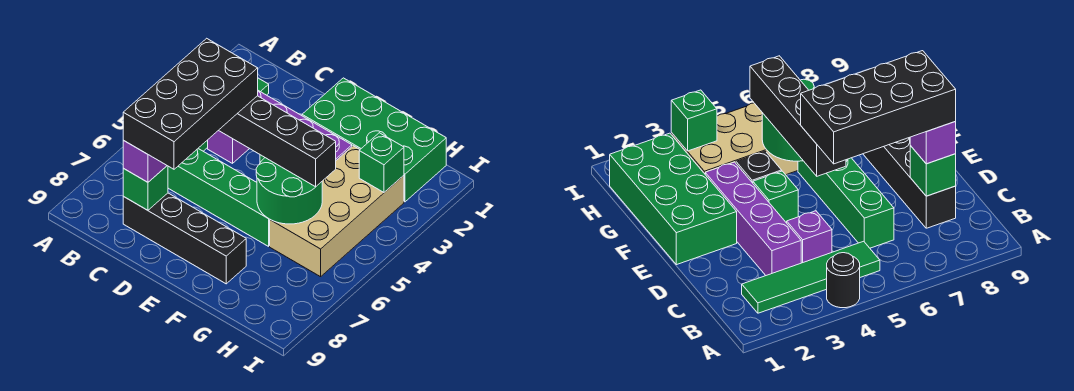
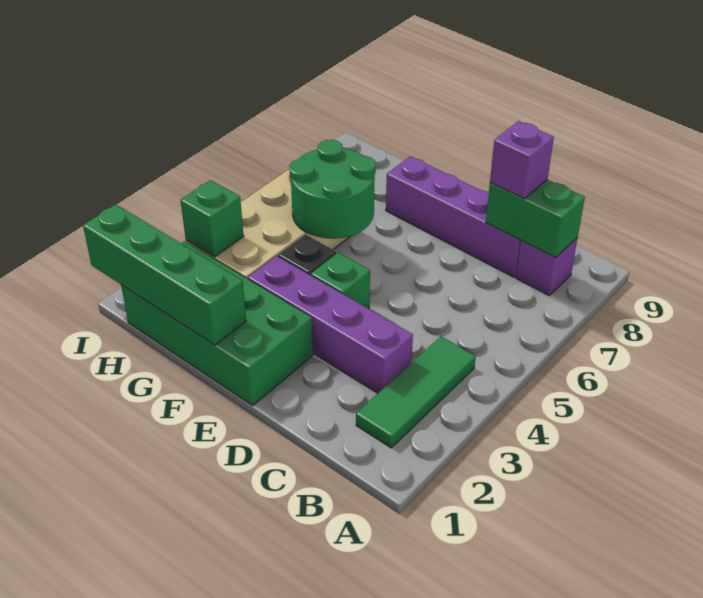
black 1x1 round brick [827,253,860,308] -> none
green 1x4 tile [742,241,880,313] -> green 1x3 tile [356,336,476,448]
purple 1x1 brick [208,130,249,163] -> purple 1x1 brick moved to [516,238,578,296]
black 2x4 brick [123,38,258,169] -> none
green 1x4 brick [168,149,270,246] -> green 1x4 brick moved to [83,204,246,345]
black 1x4 brick [123,193,246,284] -> purple 1x4 brick [386,156,521,277]
green 1x1 brick [123,166,168,210] -> green 1x2 brick [486,180,585,258]
black 1x4 brick [219,96,336,187] -> none

